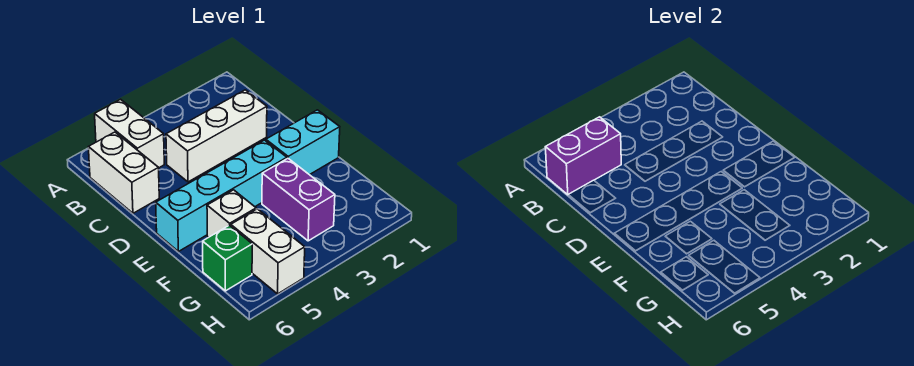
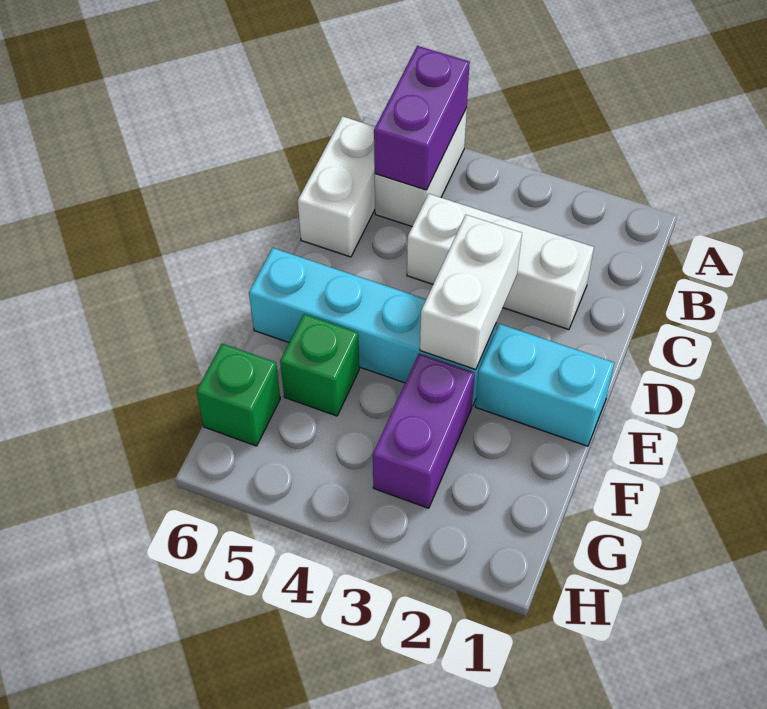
purple 1x2 brick [545,117,621,195] -> purple 1x2 brick turned to [374,46,470,190]
white 1x1 brick [207,190,256,237] -> green 1x1 brick [280,314,359,416]
white 1x2 brick [231,209,305,294] -> white 1x2 brick moved to [420,215,522,370]

